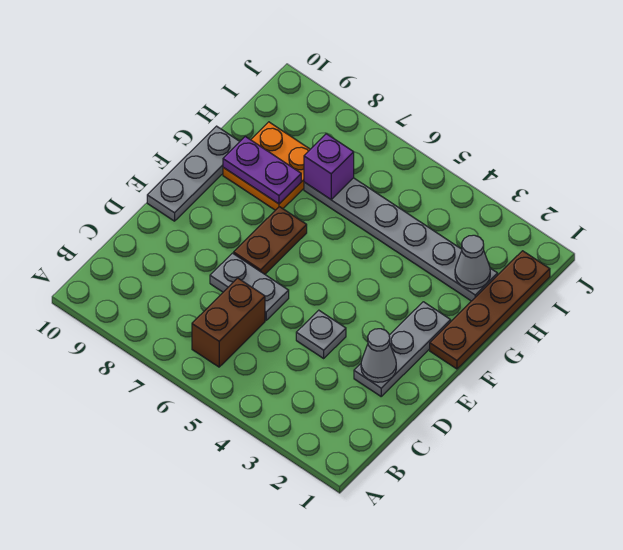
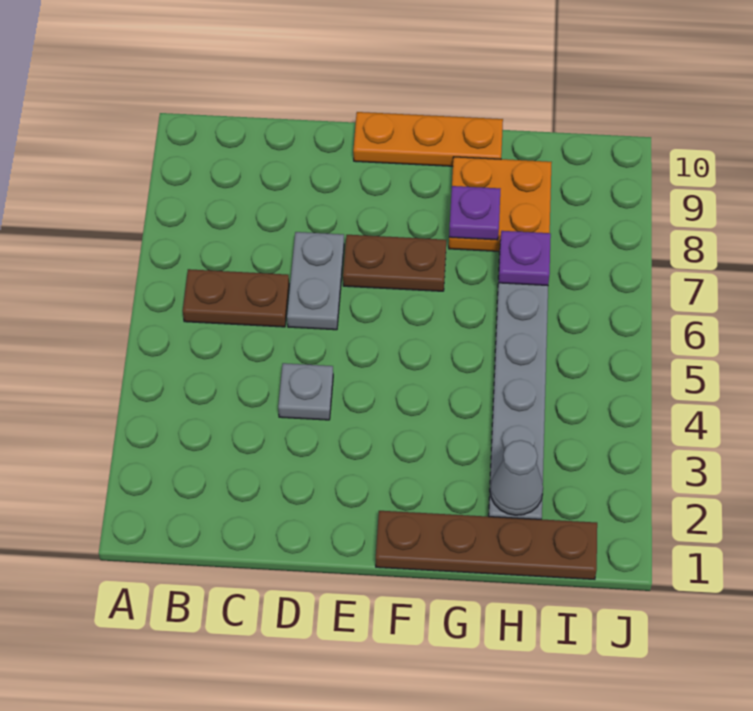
brown 1x2 brick [192,278,265,367] -> brown 1x2 plate [183,269,289,327]
grey 1x3 plate [354,302,451,396] -> none
grey 1x1 cone [361,329,396,382] -> none
grey 1x3 plate [147,126,240,221] -> orange 1x3 plate [353,112,503,166]
purple 1x2 plate [223,137,301,204] -> purple 1x1 plate [449,186,500,240]
purple 1x1 brick [304,134,354,199] -> purple 1x1 plate [499,231,551,285]

